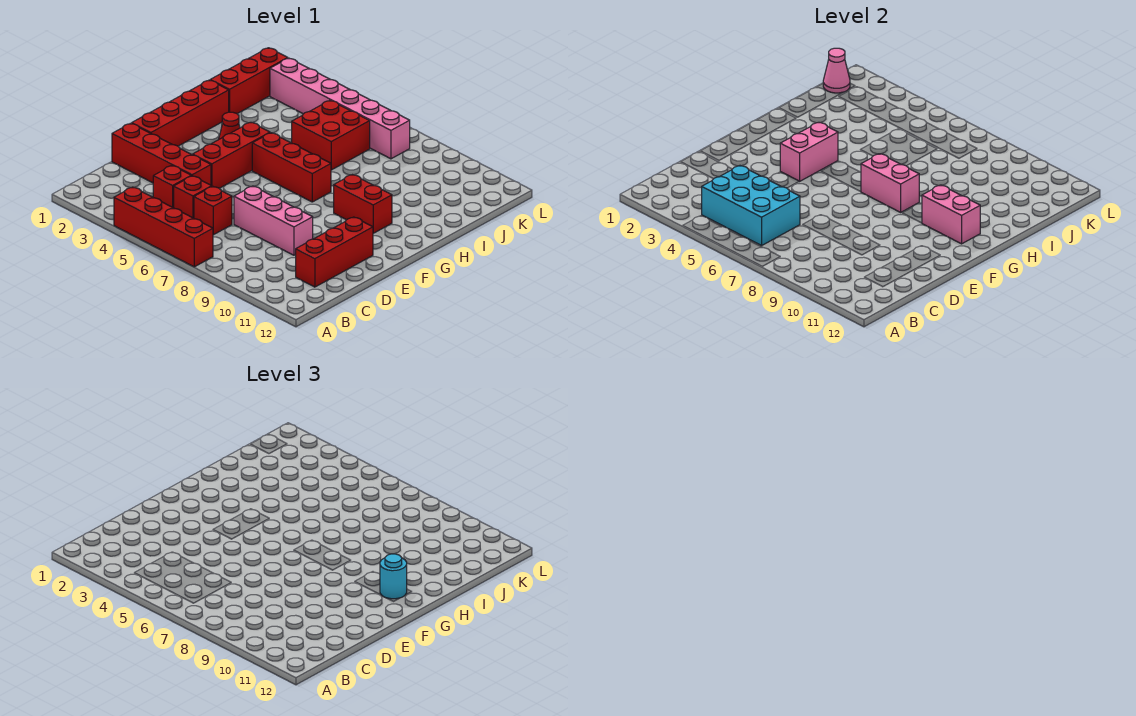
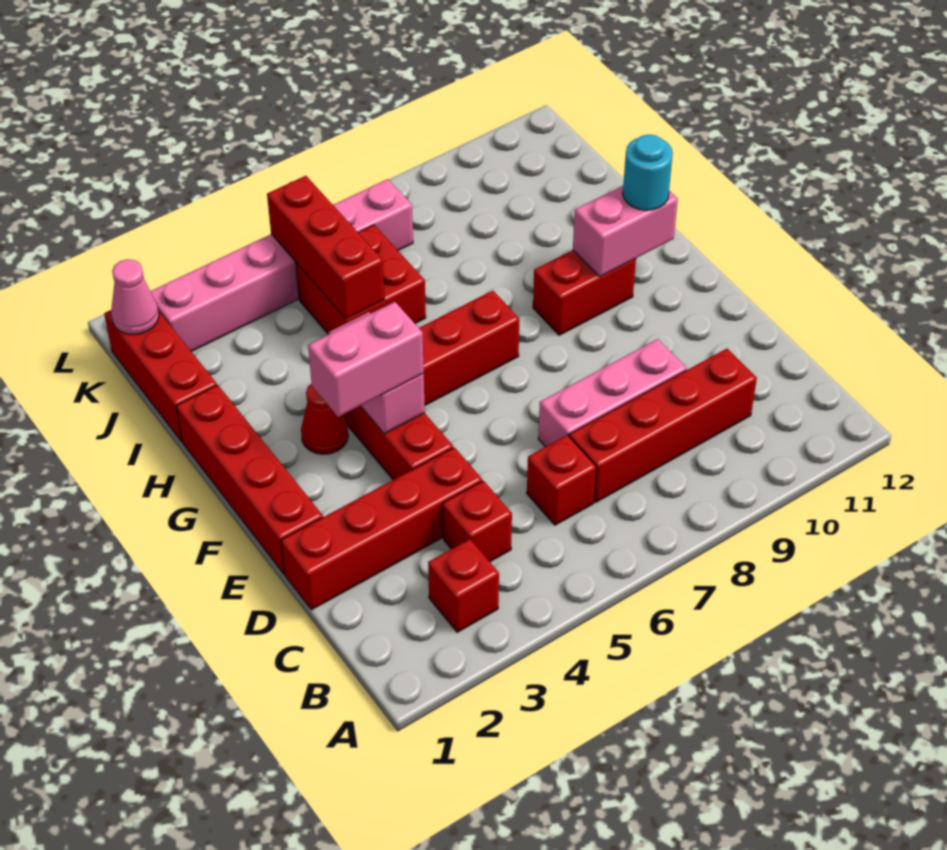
red 1x4 brick [114,187,213,267] -> red 1x4 brick moved to [569,349,757,502]
cyan 2x3 brick [702,166,800,246] -> none
red 1x1 brick [174,176,212,218] -> red 1x1 brick moved to [428,539,499,632]
red 1x3 brick [296,217,373,287] -> red 1x3 brick moved to [267,176,385,319]
pink 1x2 brick [861,154,919,212] -> pink 1x2 brick moved to [308,302,424,417]

